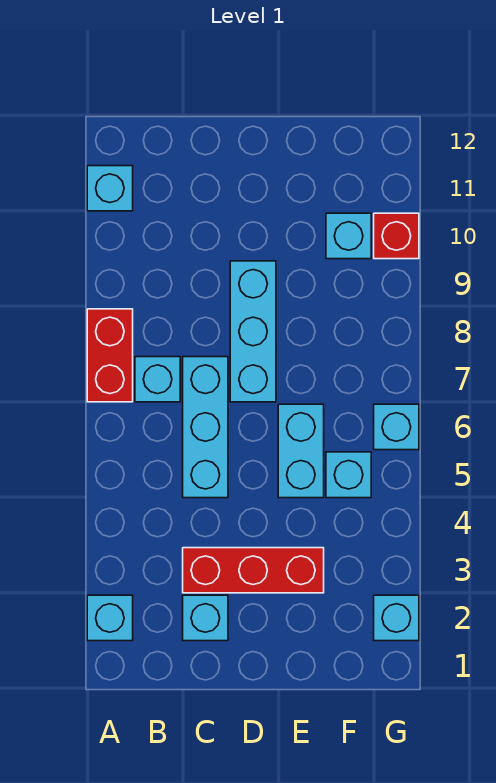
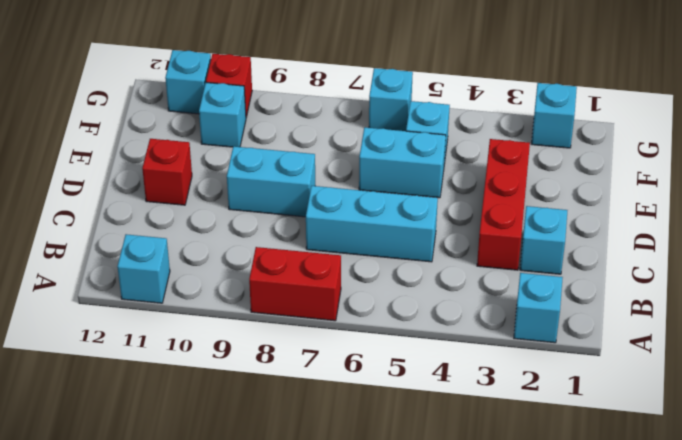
cyan 1x1 brick [135,357,180,402] -> cyan 1x1 brick moved to [165,50,211,114]
cyan 1x3 brick [230,261,276,402] -> cyan 1x2 brick [227,146,315,217]
none -> red 1x1 brick [142,139,192,205]

